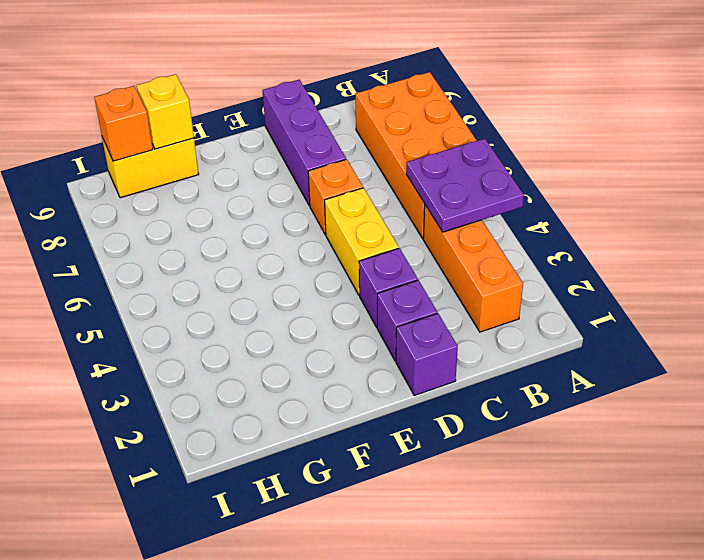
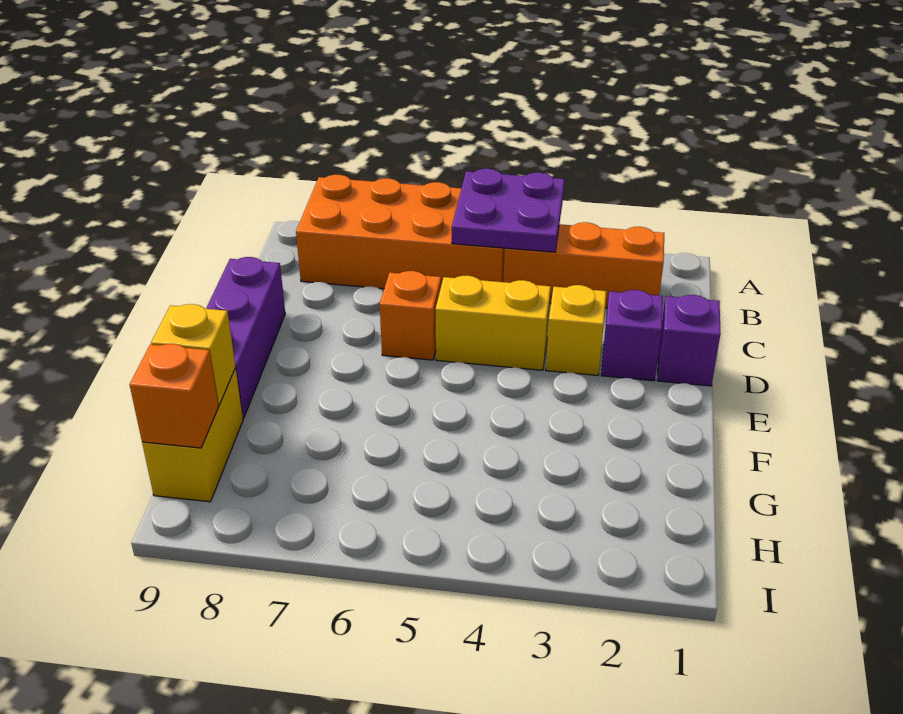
purple 1x1 brick [359,248,418,327] -> yellow 1x1 brick [546,285,606,375]
purple 1x3 brick [263,80,346,206] -> purple 1x3 brick turned to [206,257,285,418]

